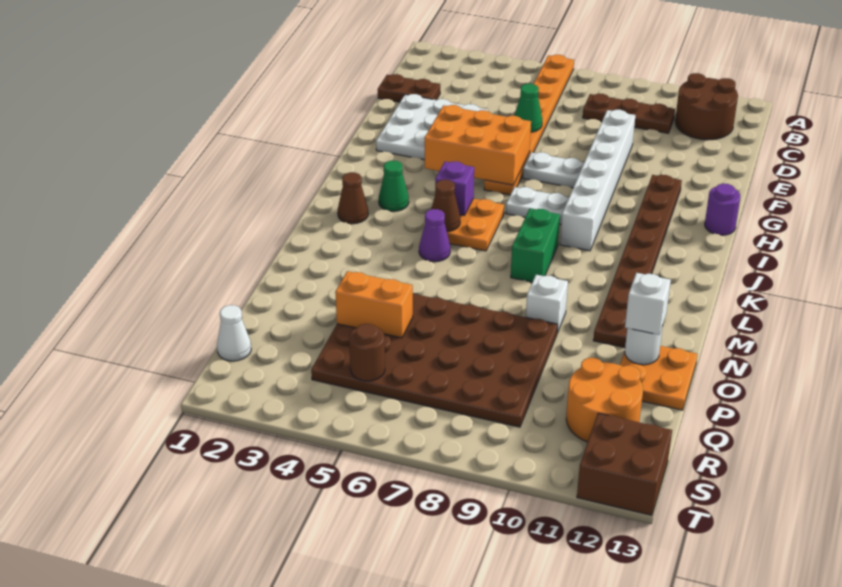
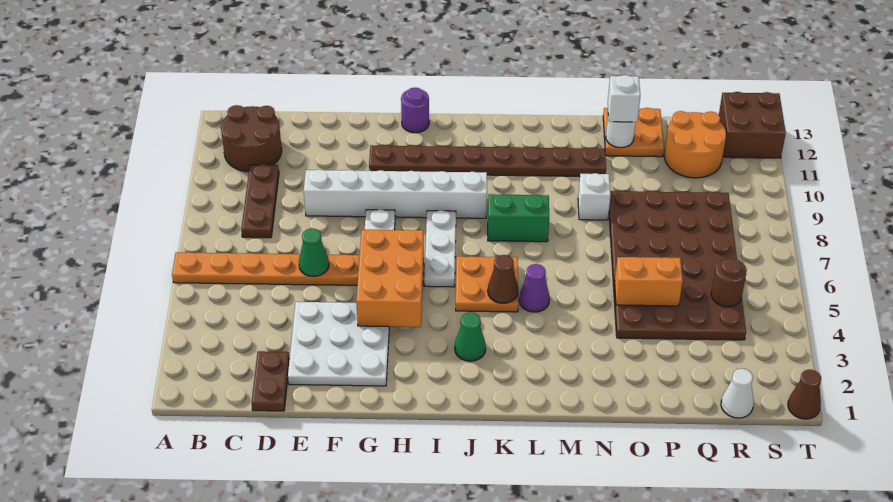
white 1x2 plate [506,187,569,224] -> white 1x3 plate [424,210,456,287]
purple 1x1 brick [435,162,474,215] -> none
brown 1x1 cone [338,172,368,224] -> brown 1x1 cone moved to [788,370,821,419]
orange 1x2 brick [335,271,413,338] -> orange 1x2 brick turned to [615,257,683,306]

